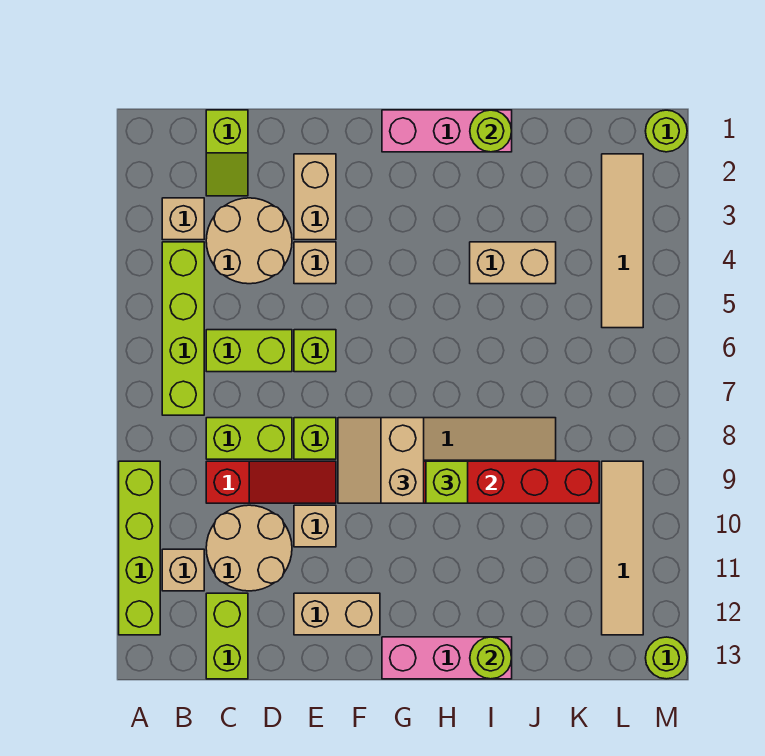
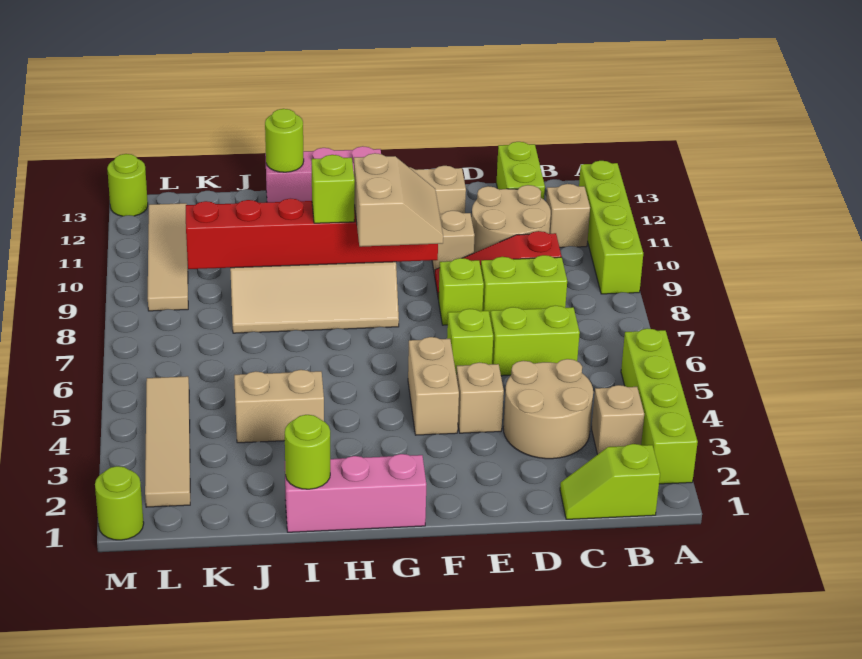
lime 1x4 brick [162,242,204,415] -> lime 1x4 brick moved to [621,328,698,484]
lime 1x2 slope [206,110,248,196] -> lime 1x2 slope turned to [560,444,660,519]
tan 1x2 brick [294,154,336,240] -> tan 1x2 brick moved to [408,337,459,435]

